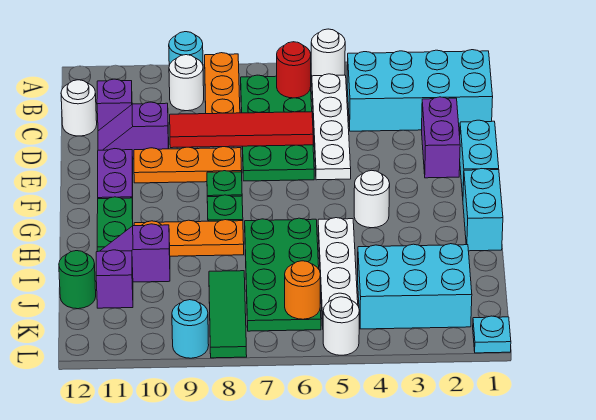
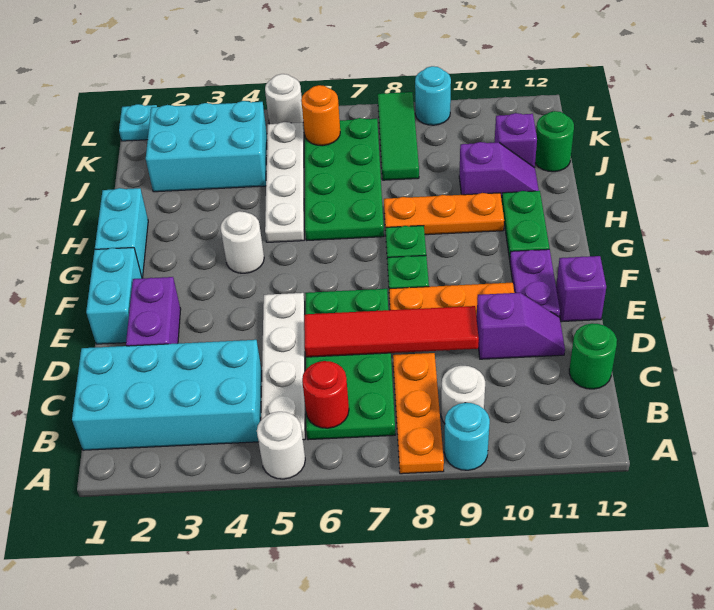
purple 1x1 brick [97,79,132,131] -> purple 1x1 brick moved to [556,256,606,322]
white 1x1 round brick [61,80,97,136] -> green 1x1 round brick [569,323,617,389]

